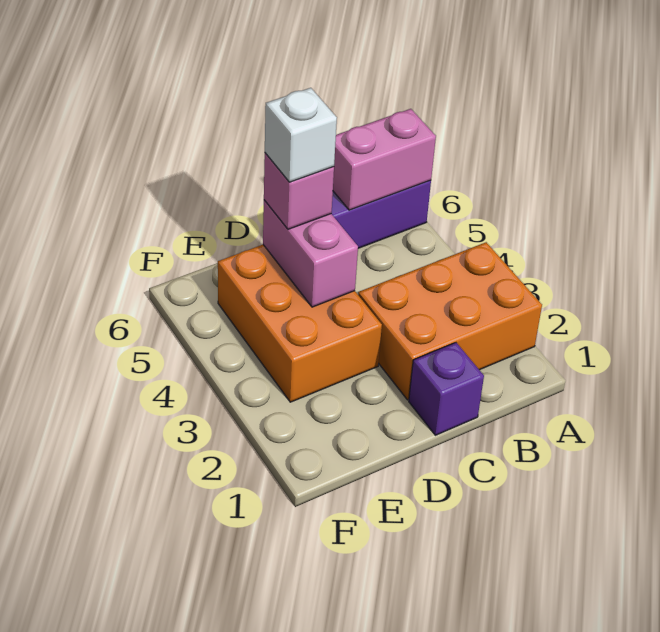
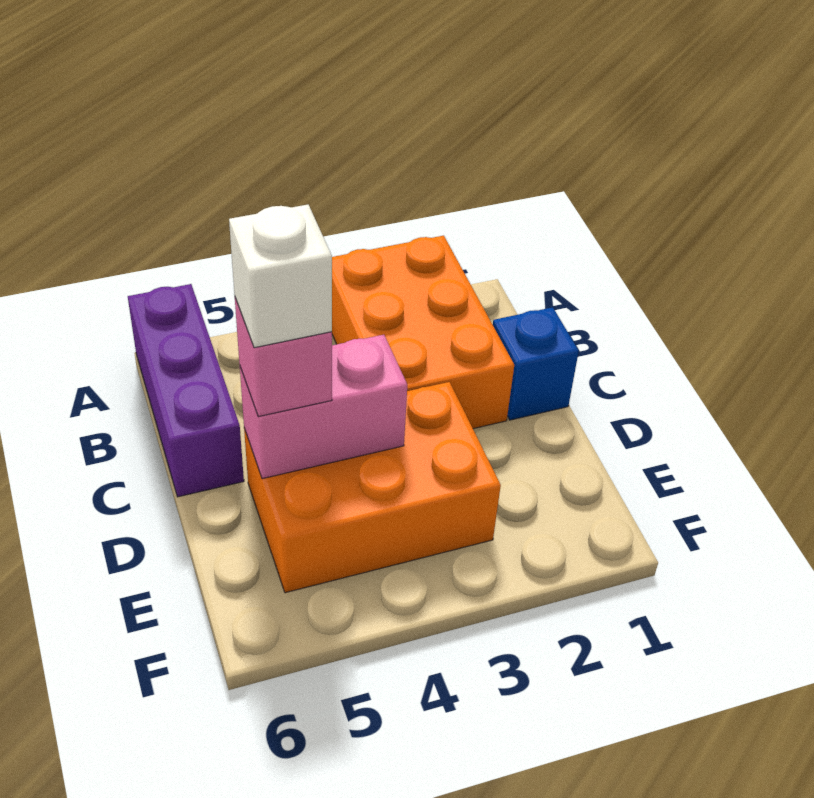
pink 1x2 brick [333,109,436,210] -> none
purple 1x1 brick [409,343,484,435] -> blue 1x1 brick [493,307,579,420]

